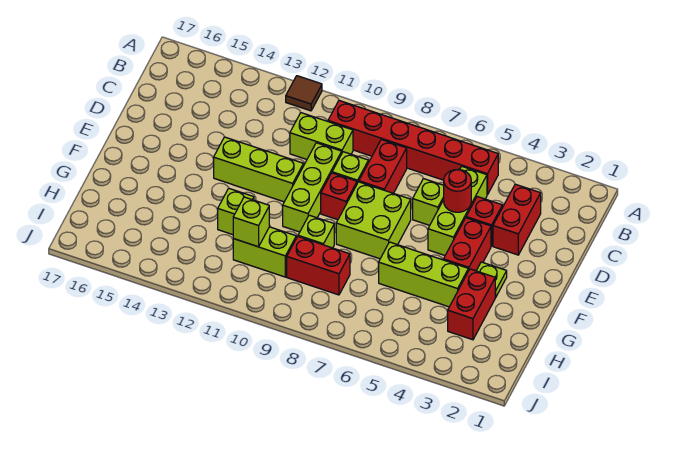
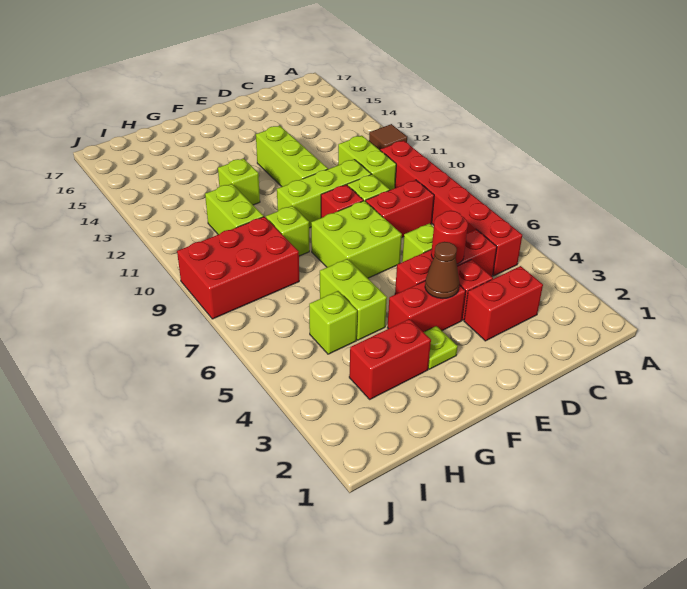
lime 1x3 brick [428,167,487,255] -> red 1x3 brick [395,230,497,294]
none -> brown 1x1 cone [425,242,459,298]
lime 1x3 brick [379,242,468,307] -> lime 1x2 brick [320,259,387,340]
red 1x2 brick [287,236,350,295] -> red 2x3 brick [177,217,299,319]
lime 1x1 brick [233,197,269,247] -> lime 1x1 brick moved to [309,291,357,354]

